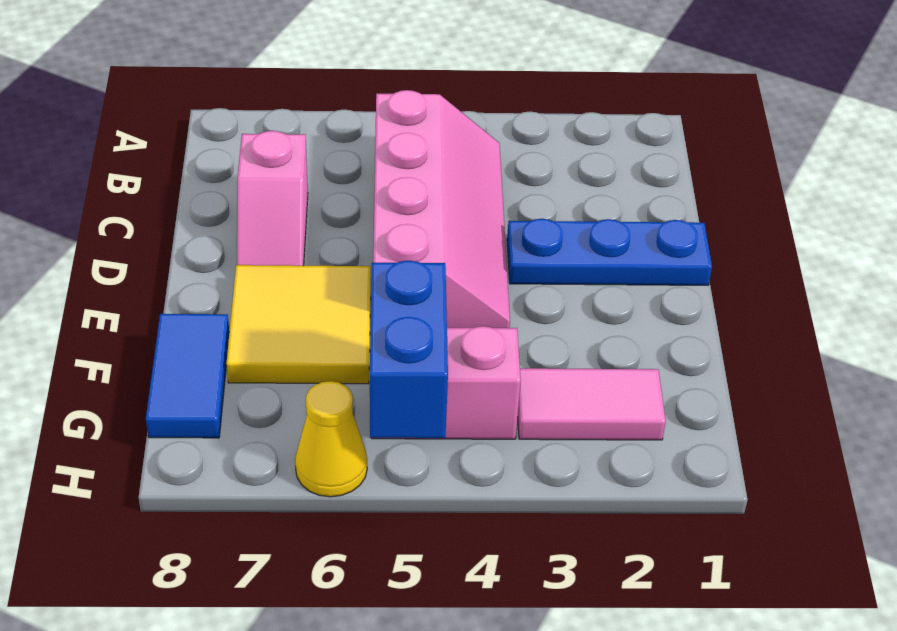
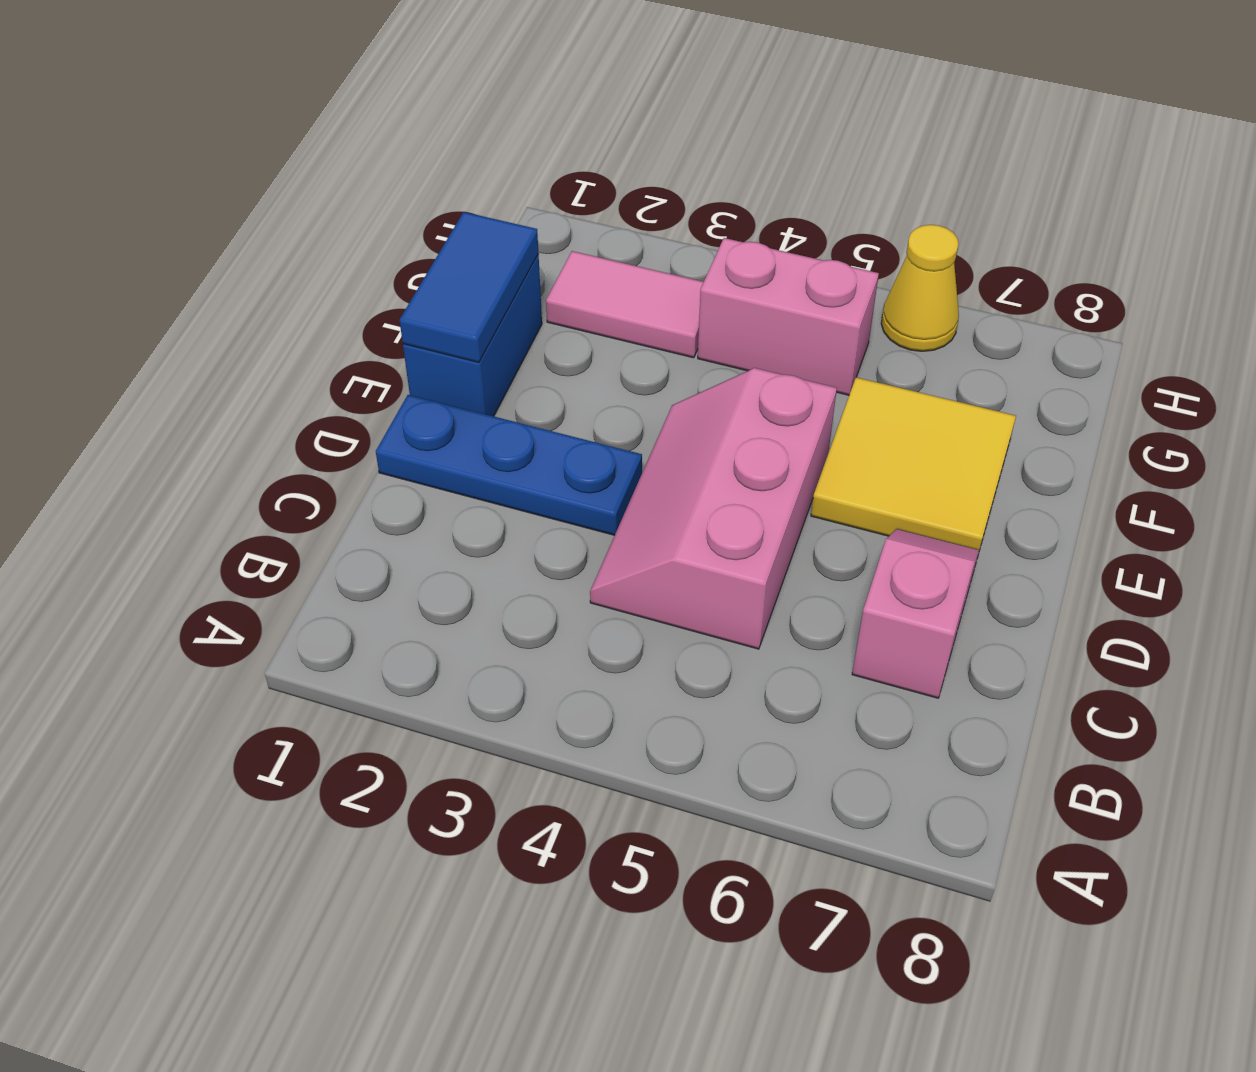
pink 2x4 slope [373,90,510,328] -> pink 2x3 slope [590,368,837,649]
blue 1x2 tile [146,314,229,438] -> blue 1x2 tile moved to [400,212,538,363]
blue 1x2 brick [370,261,448,438] -> blue 1x2 brick moved to [403,254,542,416]

